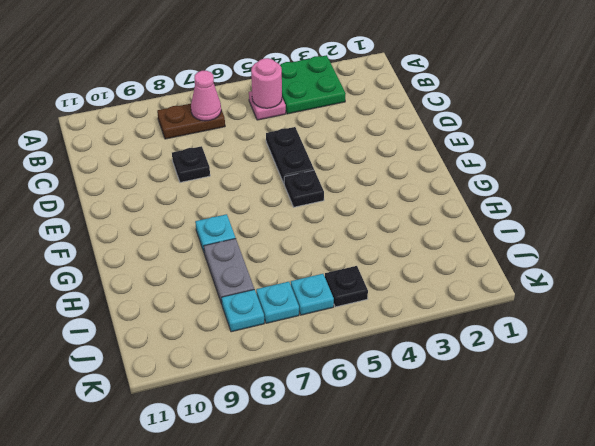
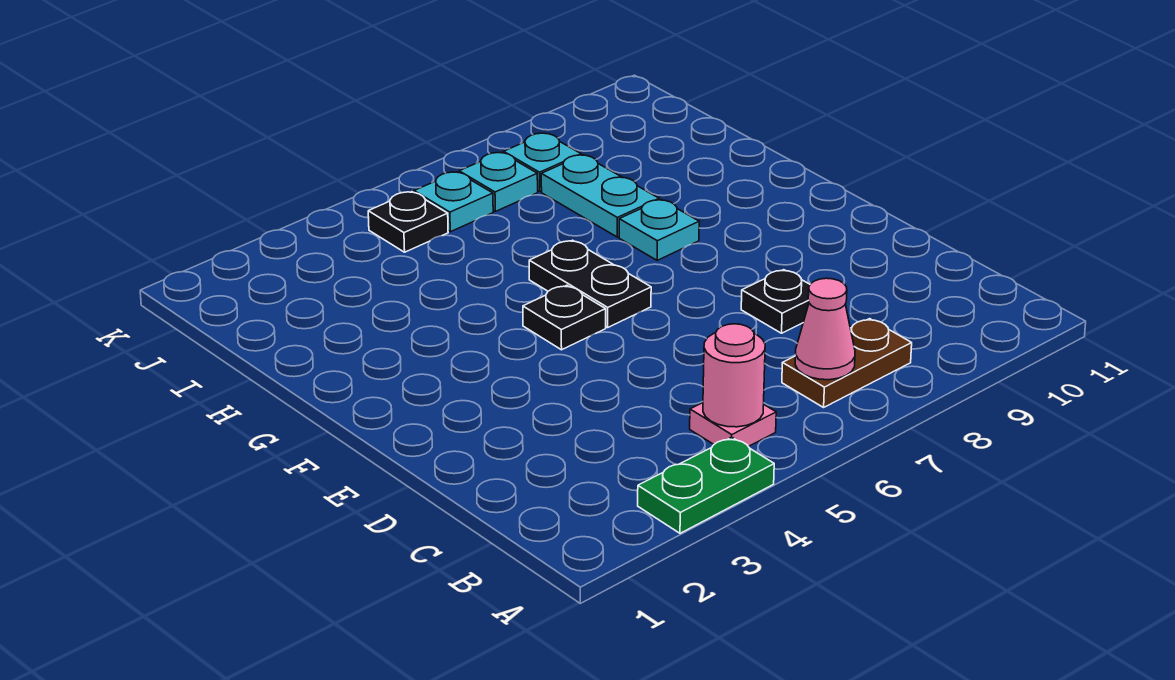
green 2x2 plate [280,55,346,114] -> green 1x2 plate [638,437,774,533]
black 1x2 plate [266,127,314,183] -> black 1x2 plate moved to [529,240,651,327]
grey 1x2 plate [204,239,254,304] -> cyan 1x2 plate [541,155,659,237]

